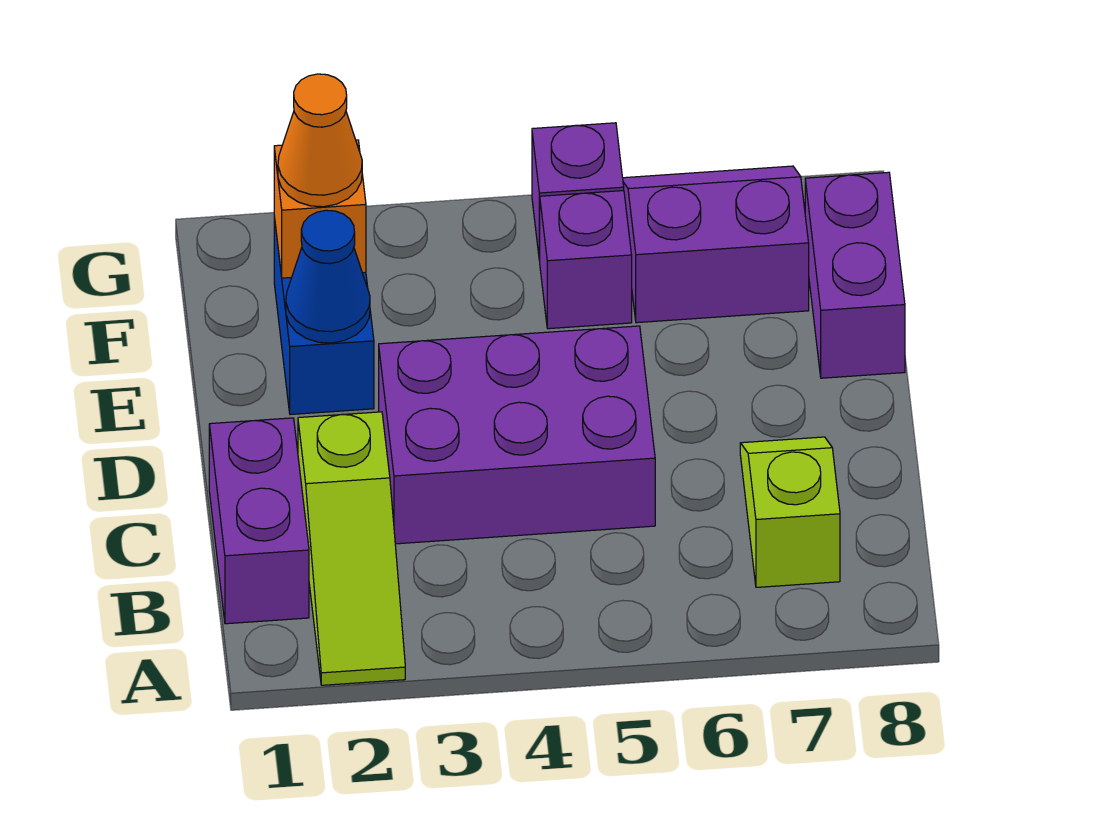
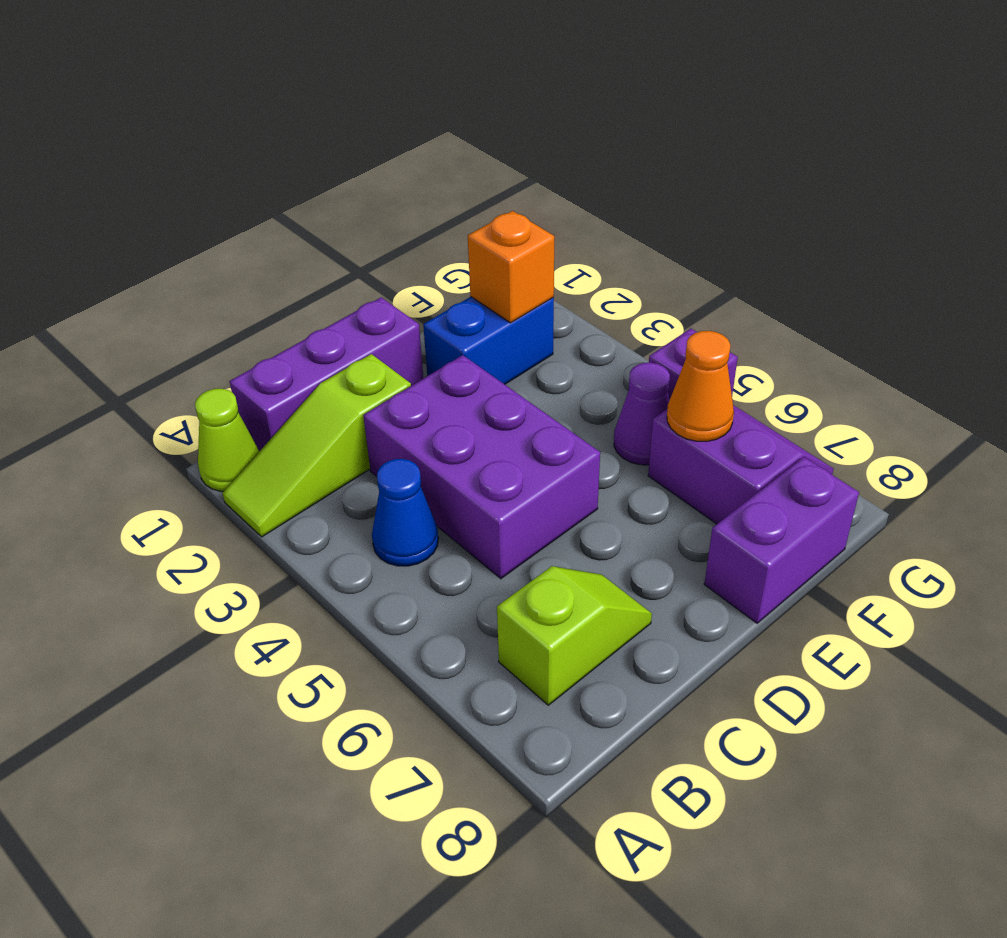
none -> lime 1x1 cone [195,389,259,491]
purple 1x2 brick [209,418,309,624] -> purple 1x3 brick [229,298,423,451]
blue 1x1 cone [286,210,370,343] -> blue 1x1 cone moved to [372,459,438,566]
orange 1x1 cone [278,74,362,207] -> orange 1x1 cone moved to [667,331,734,441]
purple 1x1 brick [540,191,632,329] -> purple 1x1 cone [614,363,670,465]

